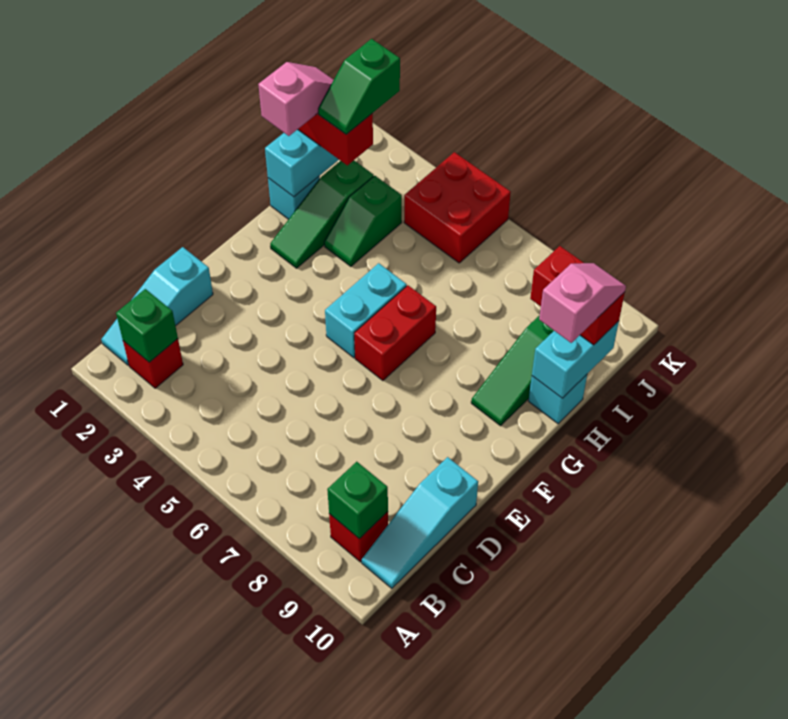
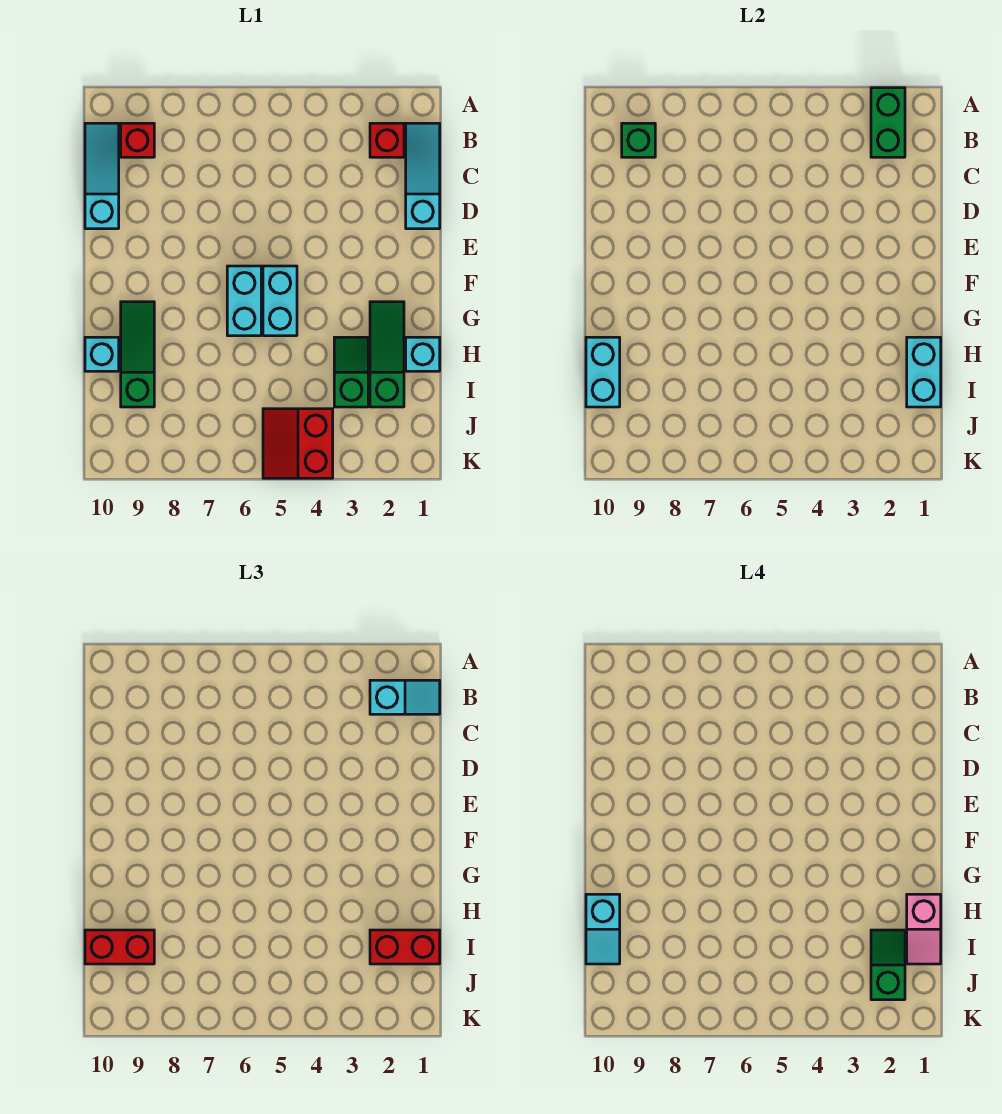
none -> cyan 1x2 slope [370,680,440,714]
green 1x1 brick [116,289,178,362] -> green 1x2 brick [871,88,905,157]
red 1x2 brick [354,285,436,381] -> cyan 1x2 brick [227,266,261,336]
pink 1x2 slope [539,263,626,343] -> cyan 1x2 slope [586,894,620,964]
red 2x2 brick [404,152,511,263] -> red 2x2 slope [263,409,333,478]

